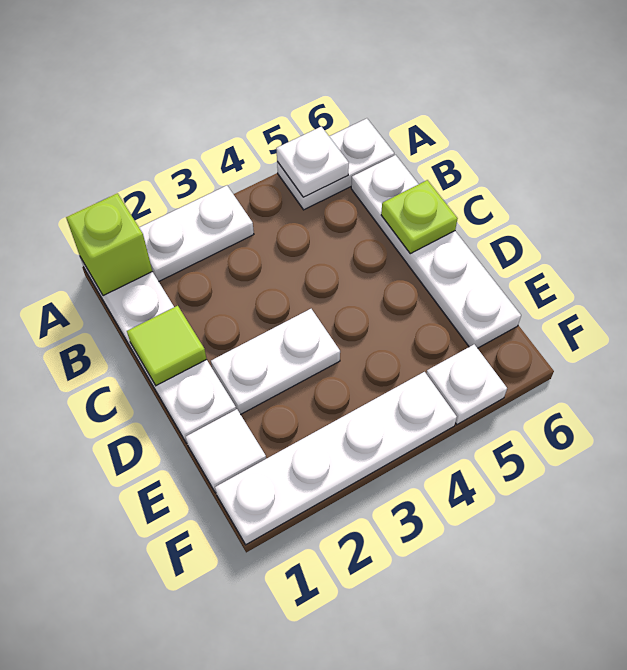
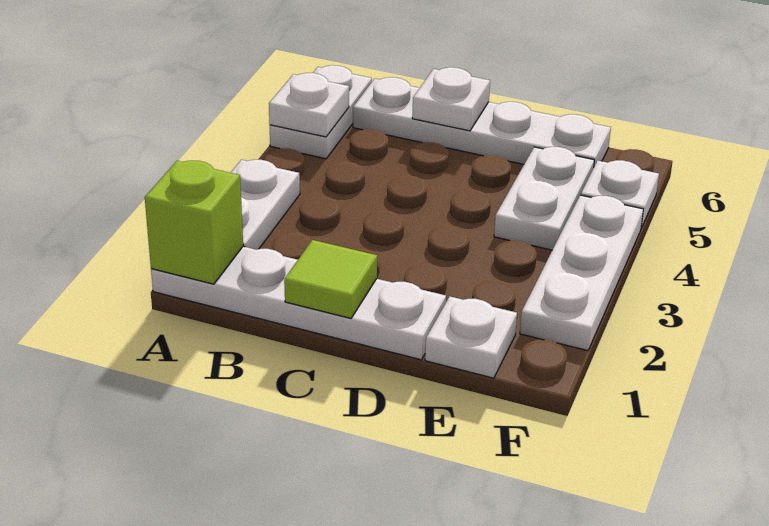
lime 1x1 plate [381,180,458,254] -> white 1x1 plate [412,67,490,131]
white 1x2 plate [211,309,340,414] -> white 1x2 plate moved to [494,147,594,250]
white 1x1 tile [186,409,266,493] -> white 1x1 plate [425,297,517,378]
white 1x4 plate [215,372,457,545] -> white 1x3 plate [520,195,643,351]

